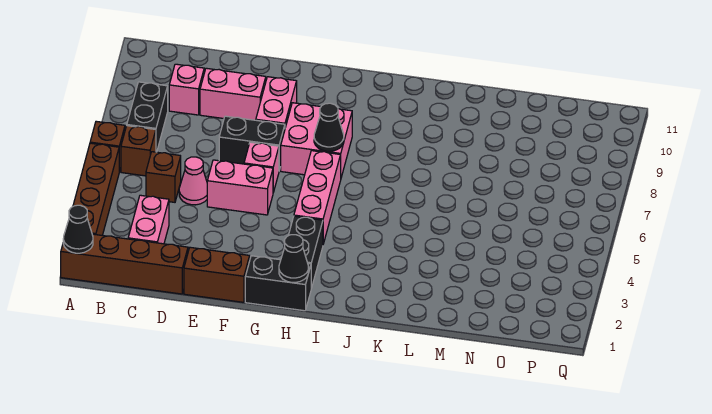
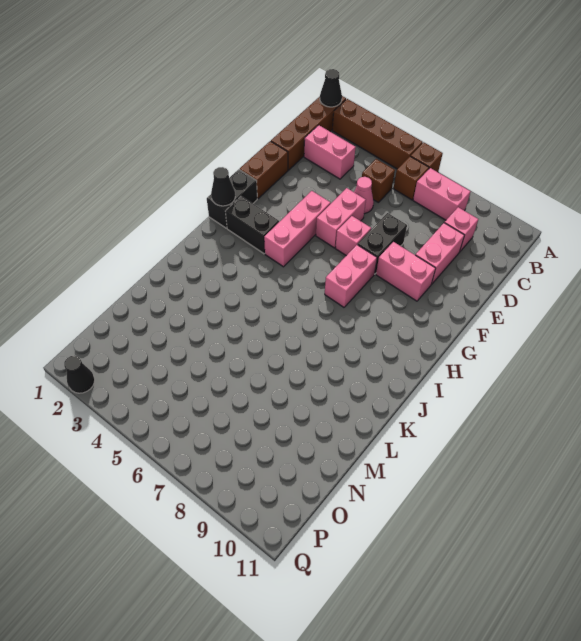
black 1x2 brick [127,82,168,152] -> pink 1x2 brick [413,168,471,220]
pink 2x2 brick [281,103,352,177] -> pink 1x2 brick [325,245,377,307]
pink 1x3 brick [294,151,341,244] -> pink 1x3 brick turned to [264,191,331,267]
black 1x1 cone [314,103,344,151] -> black 1x1 cone moved to [64,356,95,393]

